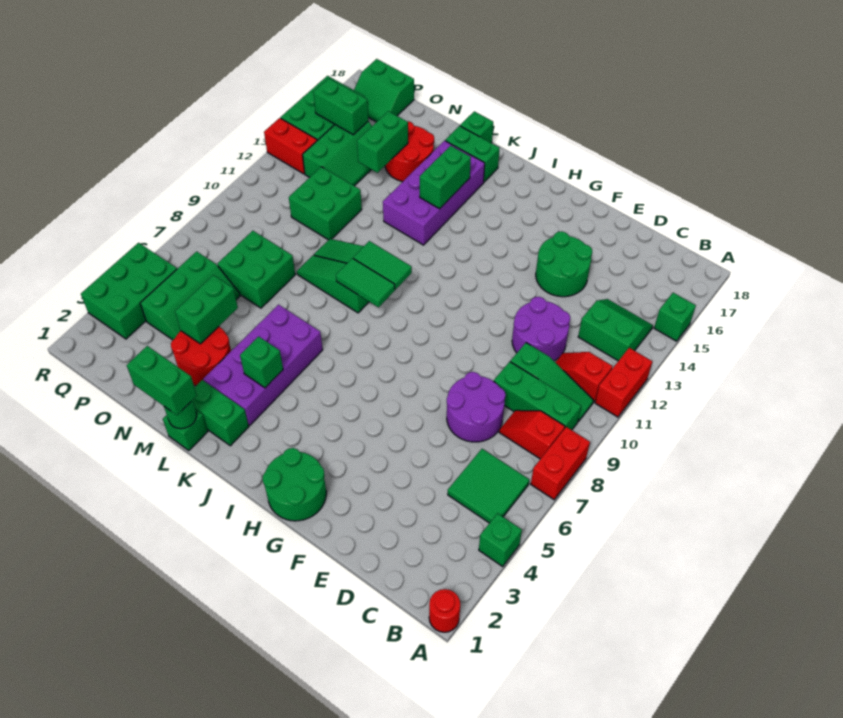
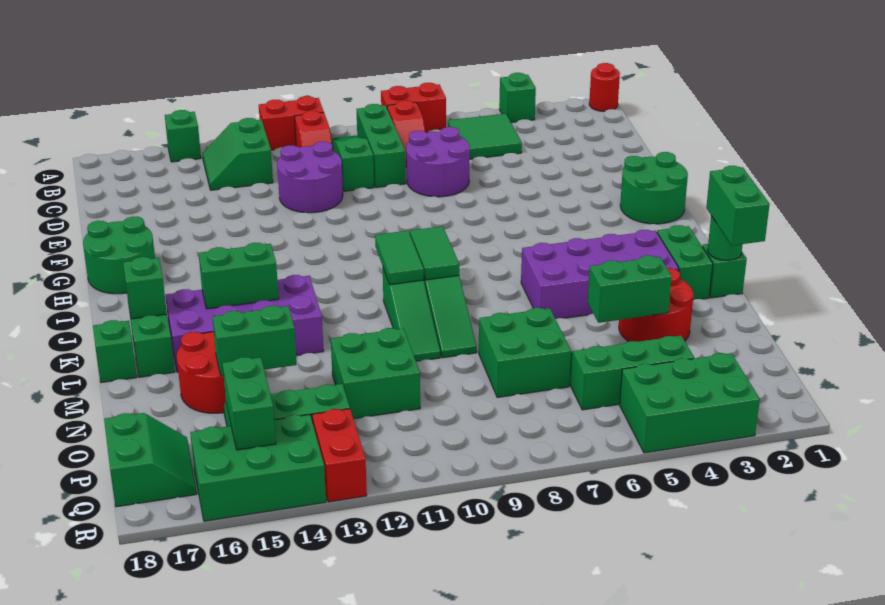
green 2x2 round brick [536,232,592,297] -> green 2x2 round brick moved to [83,216,155,294]
green 1x1 brick [240,336,283,388] -> green 1x1 brick moved to [123,257,167,319]

